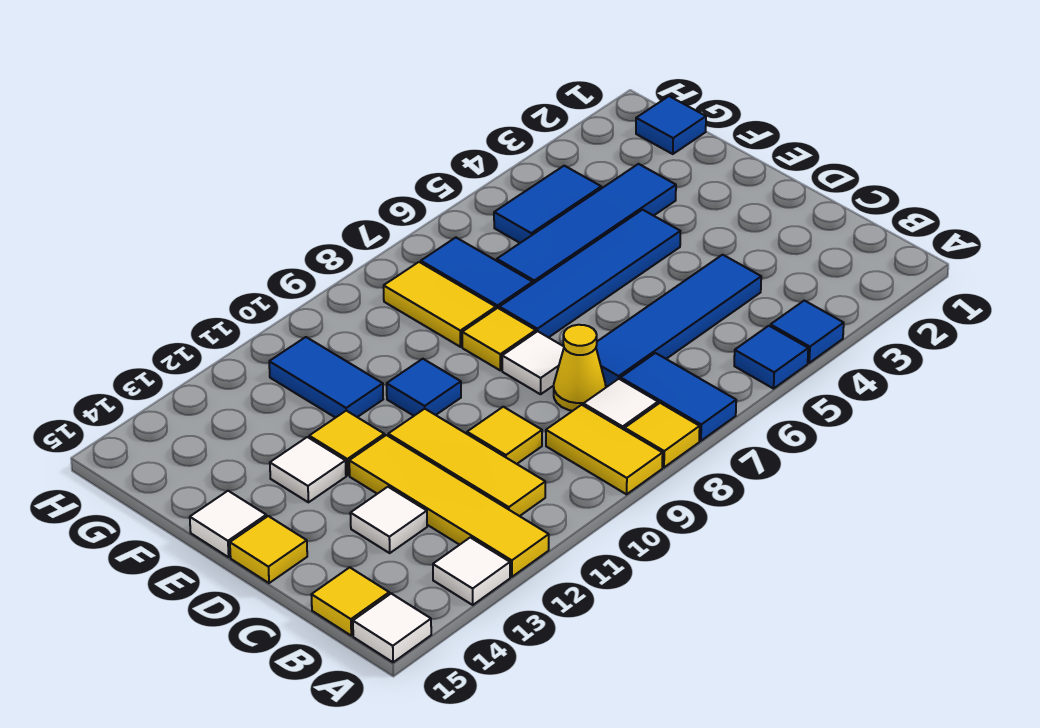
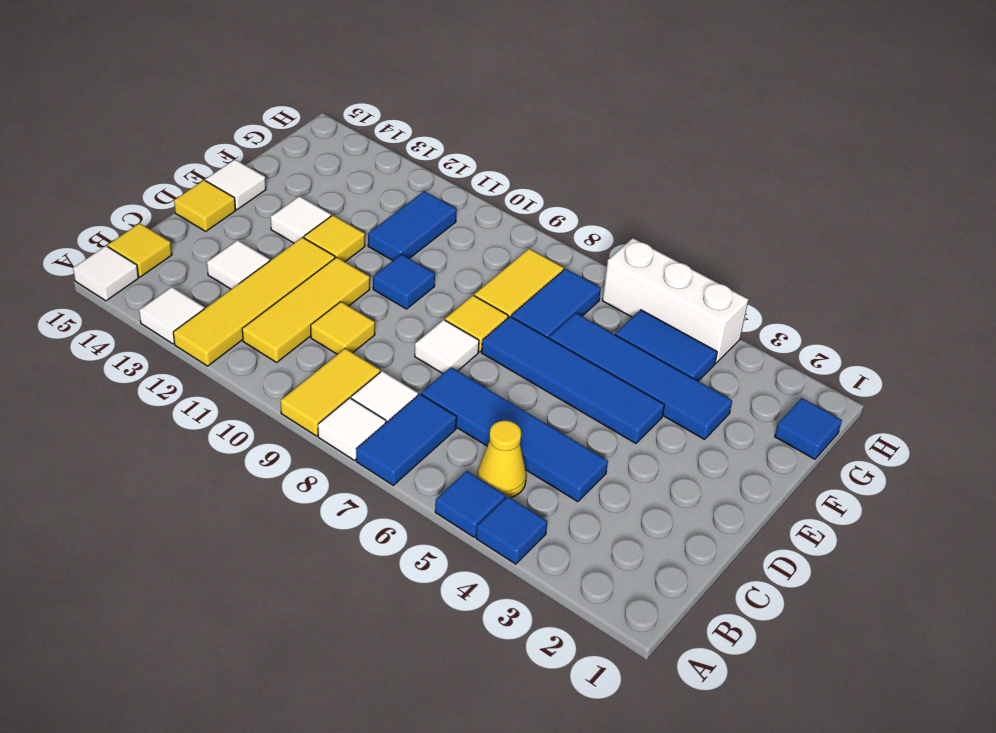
yellow 1x1 tile [625,403,700,467] -> white 1x1 tile [318,398,386,460]
yellow 1x1 cone [554,325,606,411] -> yellow 1x1 cone moved to [477,420,526,498]
none -> white 1x3 brick [602,238,748,363]

